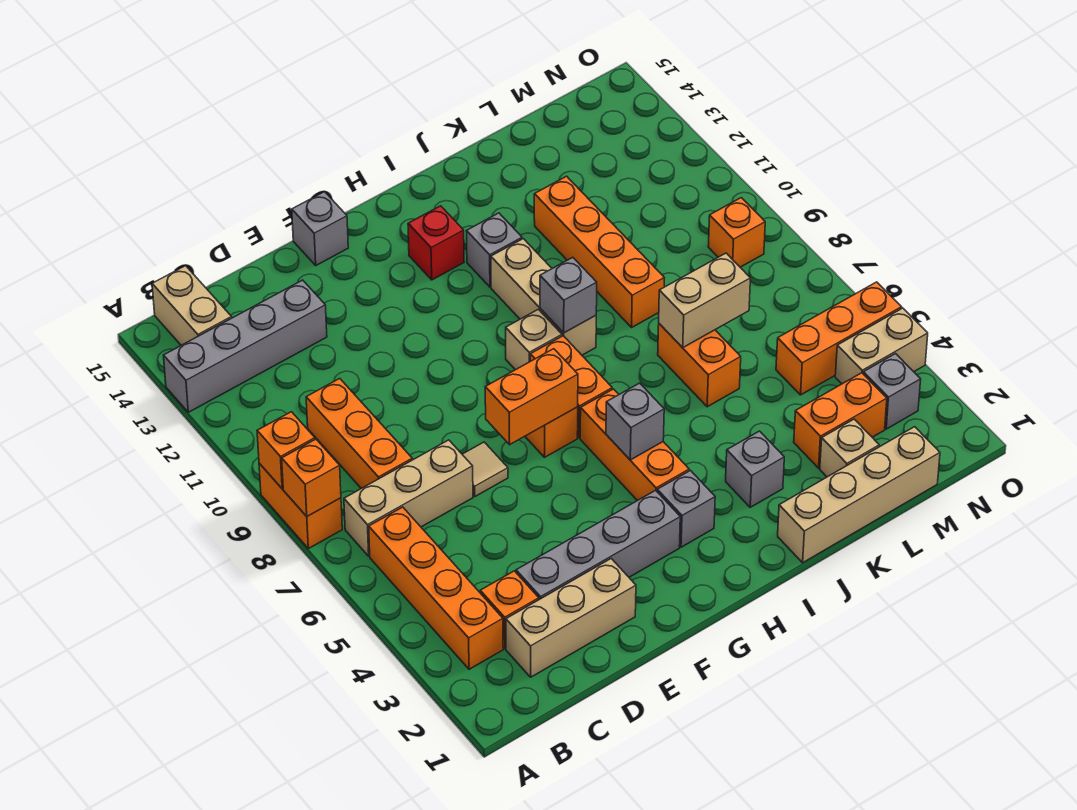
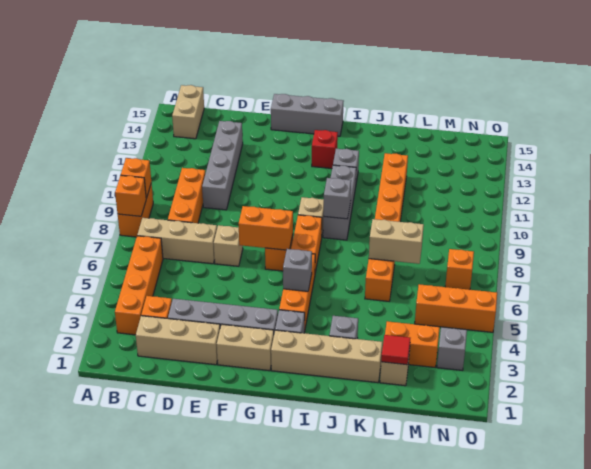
grey 1x4 brick [164,280,327,412] -> grey 1x4 brick turned to [202,121,243,210]
tan 1x1 tile [462,442,508,496] -> tan 1x1 brick [214,225,243,266]
grey 1x1 brick [292,192,348,265] -> grey 1x3 brick [271,94,343,136]
tan 1x3 brick [491,239,596,355] -> grey 1x3 brick [323,165,356,240]
tan 1x4 brick [778,427,940,563] -> tan 1x4 brick moved to [271,330,383,383]
none -> red 1x1 tile [381,335,410,365]
tan 1x2 brick [835,308,928,384] -> tan 1x2 brick moved to [217,324,274,371]
orange 1x1 brick [708,198,765,267] -> orange 1x1 brick moved to [445,249,474,290]

